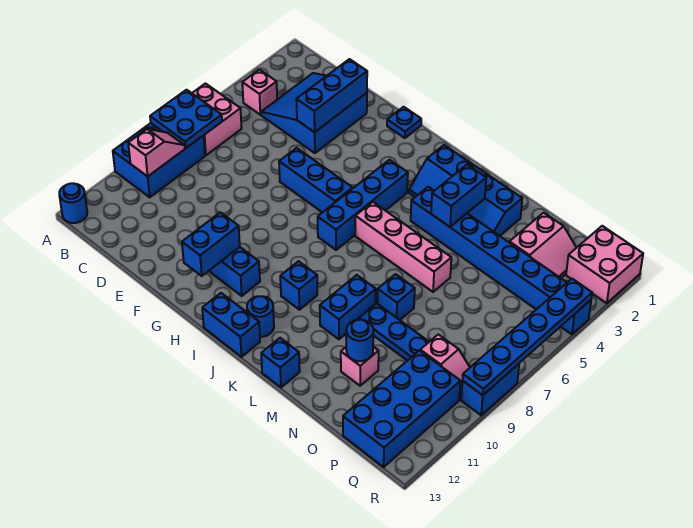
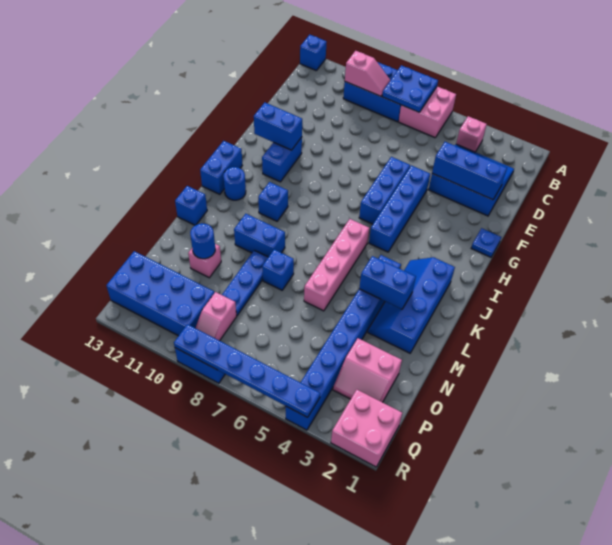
blue 1x1 round brick [59,183,87,223] -> blue 1x1 brick [300,35,327,71]
blue 1x4 brick [318,160,408,250] -> blue 1x4 brick turned to [369,165,430,252]

